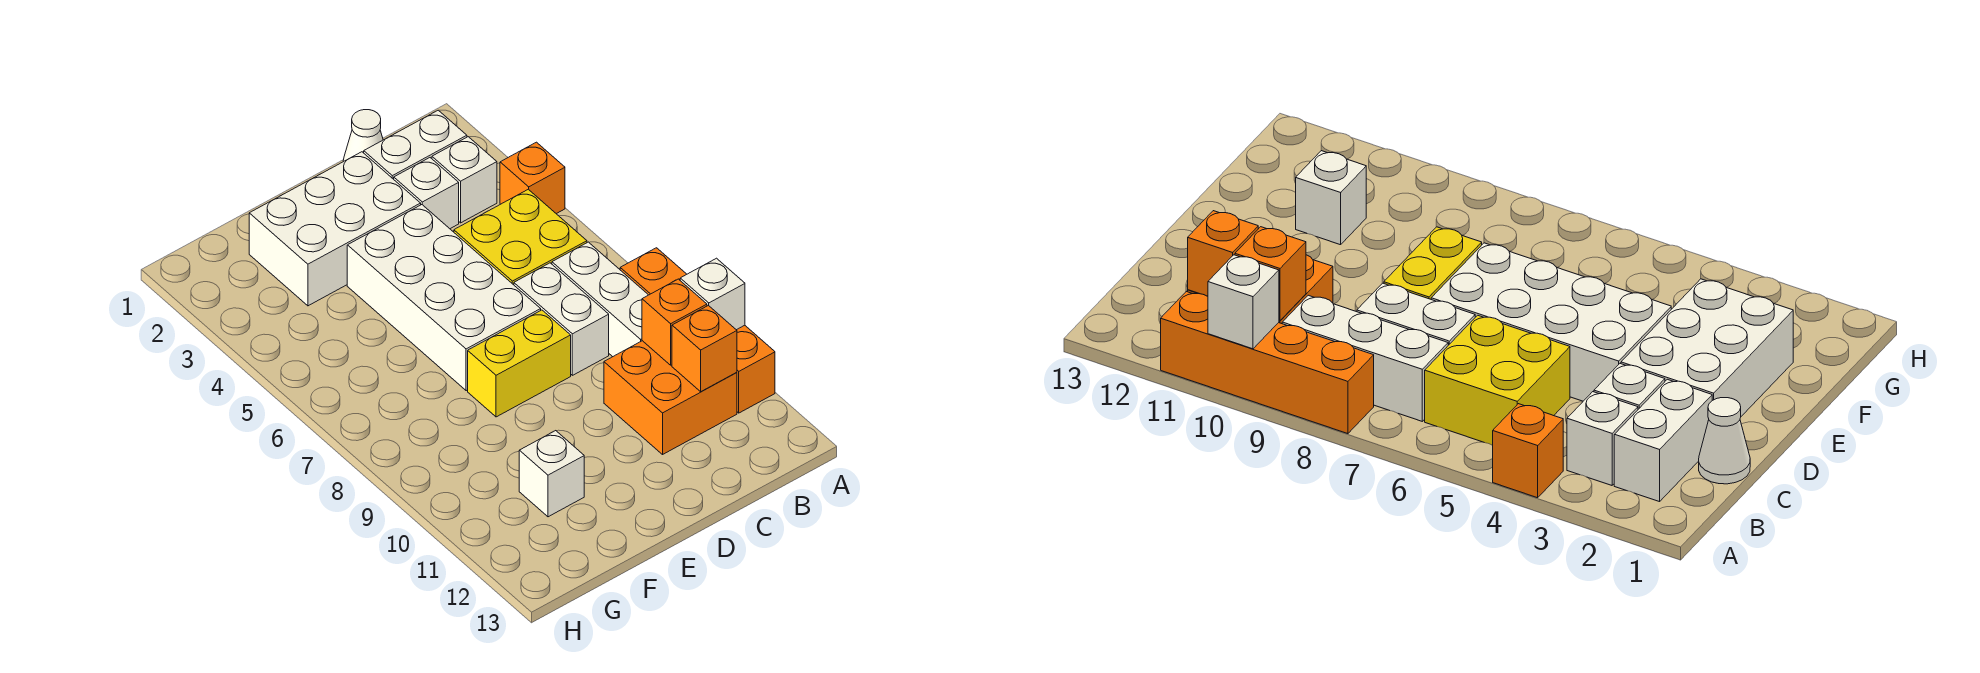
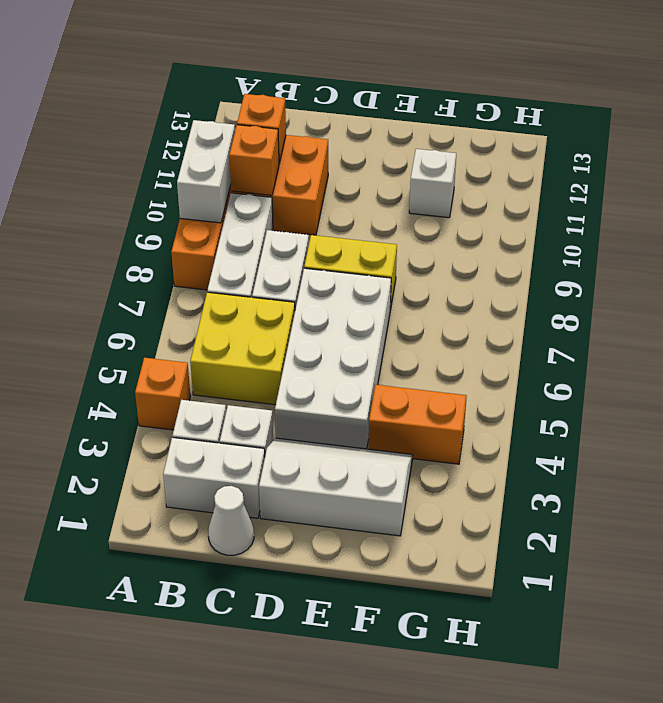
white 1x1 brick [680,258,745,330] -> white 1x2 brick [177,120,235,223]
white 2x3 brick [249,152,421,306] -> white 2x3 slope [259,438,413,536]
none -> orange 1x2 brick [368,385,467,464]

